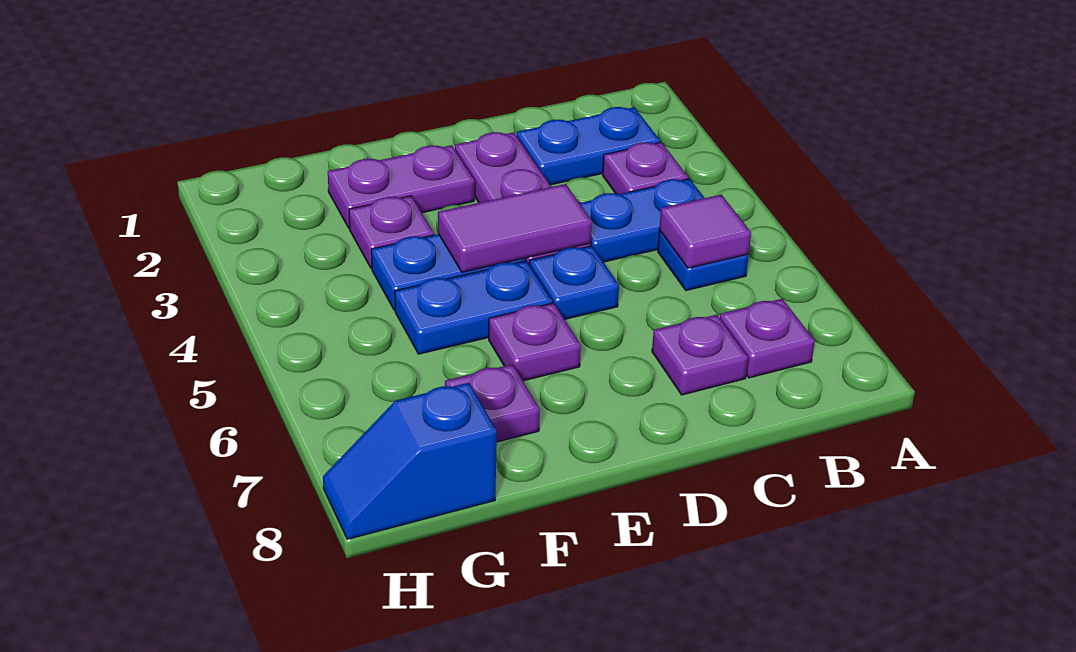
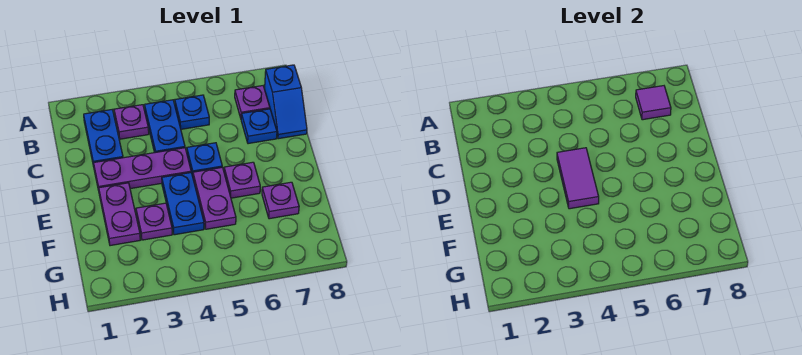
purple 1x1 tile [659,195,751,268] -> purple 1x1 tile moved to [636,86,671,120]
purple 1x1 plate [652,315,748,395] -> blue 1x1 plate [241,109,277,144]
blue 1x2 plate [395,261,552,354] -> purple 1x2 plate [193,167,236,229]
blue 1x2 slope [323,383,497,539] -> blue 1x2 slope moved to [265,65,307,139]

